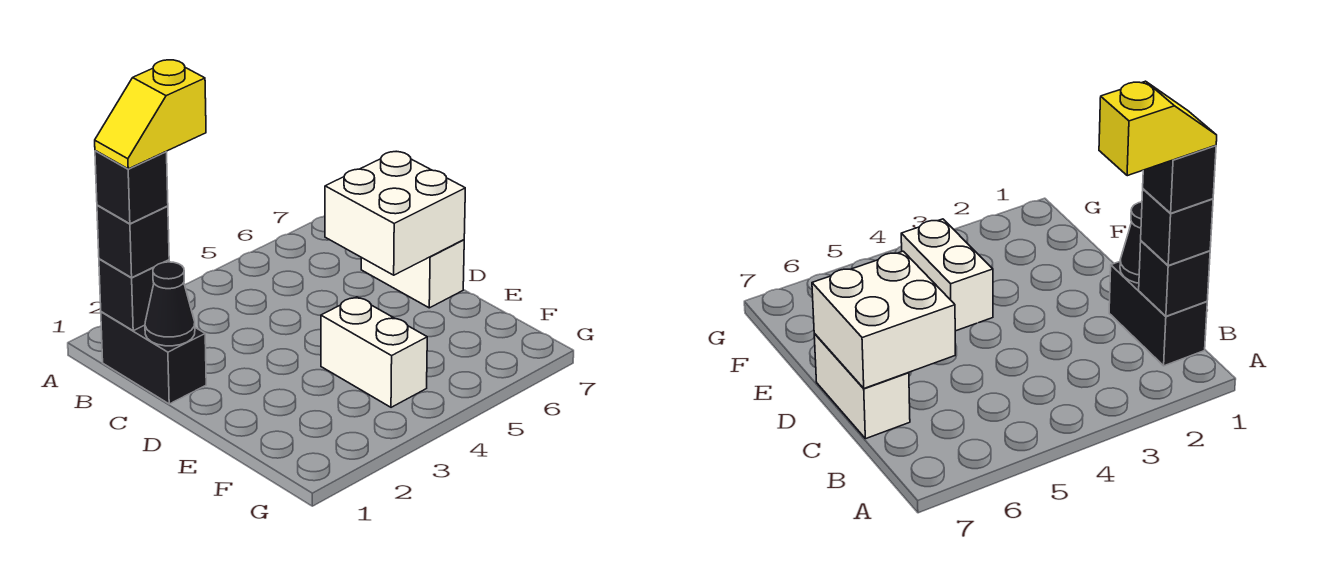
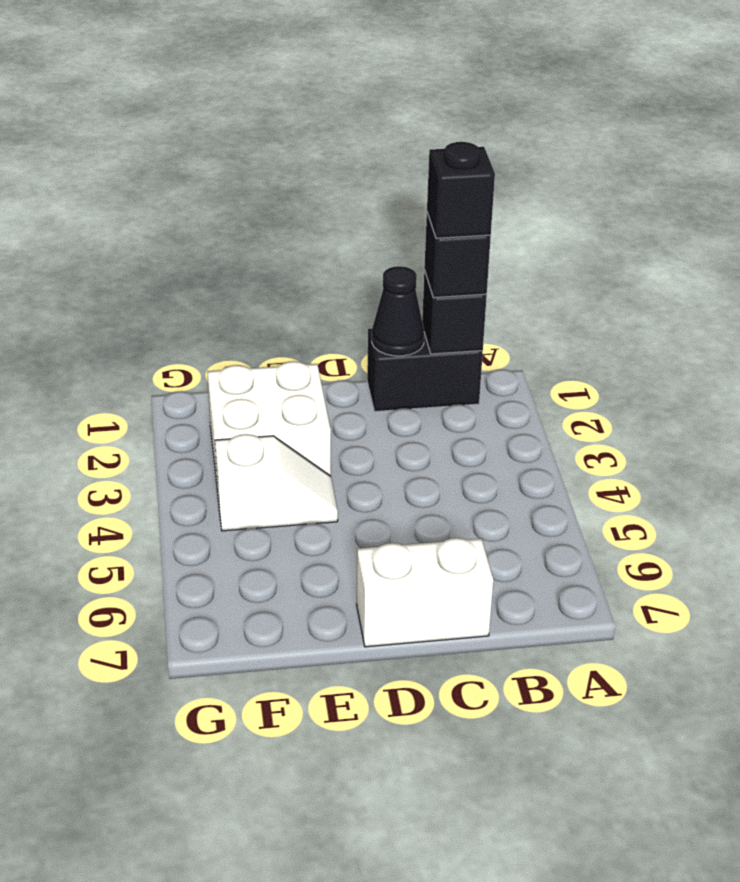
yellow 1x2 slope [95,60,206,169] -> none
white 2x2 brick [325,152,465,275] -> white 2x2 brick moved to [207,361,331,491]
white 1x2 brick [321,297,427,407] -> white 1x2 slope [215,434,338,531]

